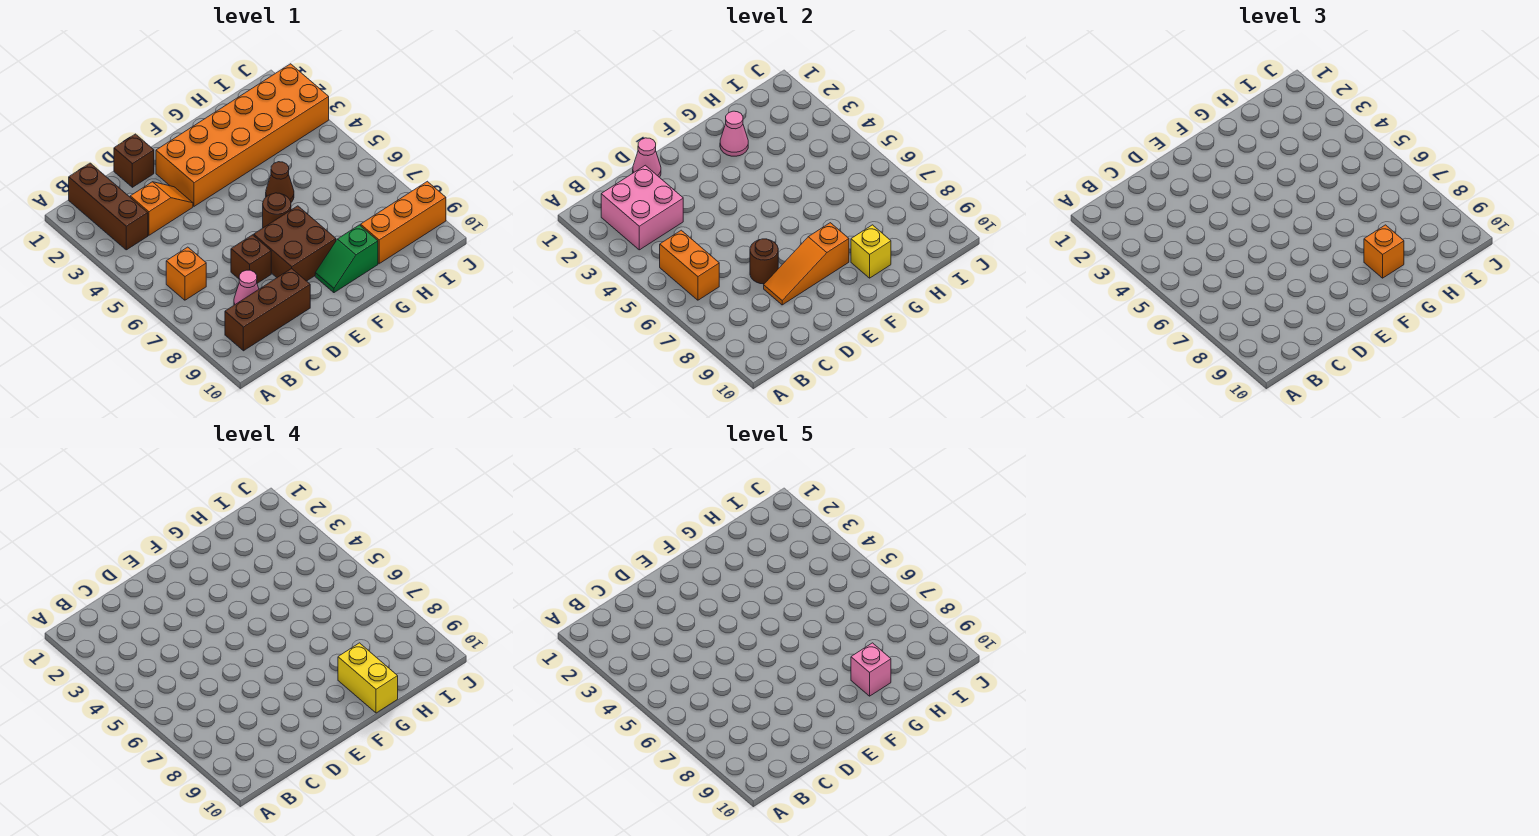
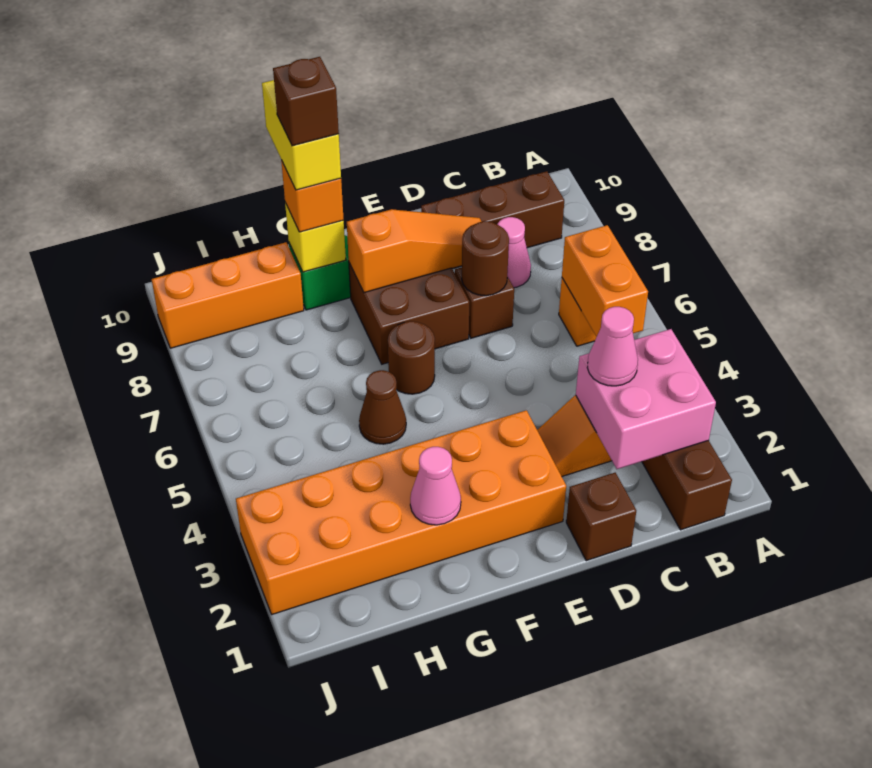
pink 1x1 cone [633,138,661,177] -> pink 1x1 cone moved to [587,307,638,386]
pink 1x1 brick [851,643,891,696] -> brown 1x1 brick [273,57,339,146]

